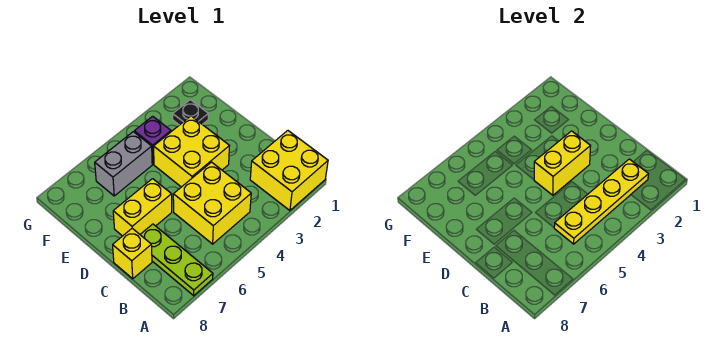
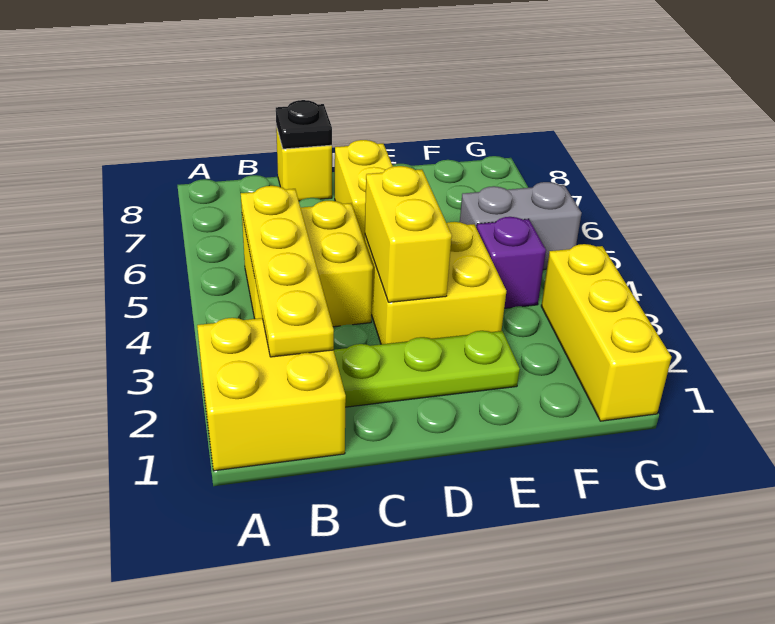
lime 1x3 plate [140,224,213,296] -> lime 1x3 plate moved to [334,331,520,407]
black 1x1 plate [173,100,208,125] -> black 1x1 plate moved to [276,100,332,149]
grey 1x2 brick [95,132,152,196] -> grey 1x2 brick turned to [460,182,582,270]
none -> yellow 1x3 brick [541,244,671,421]

